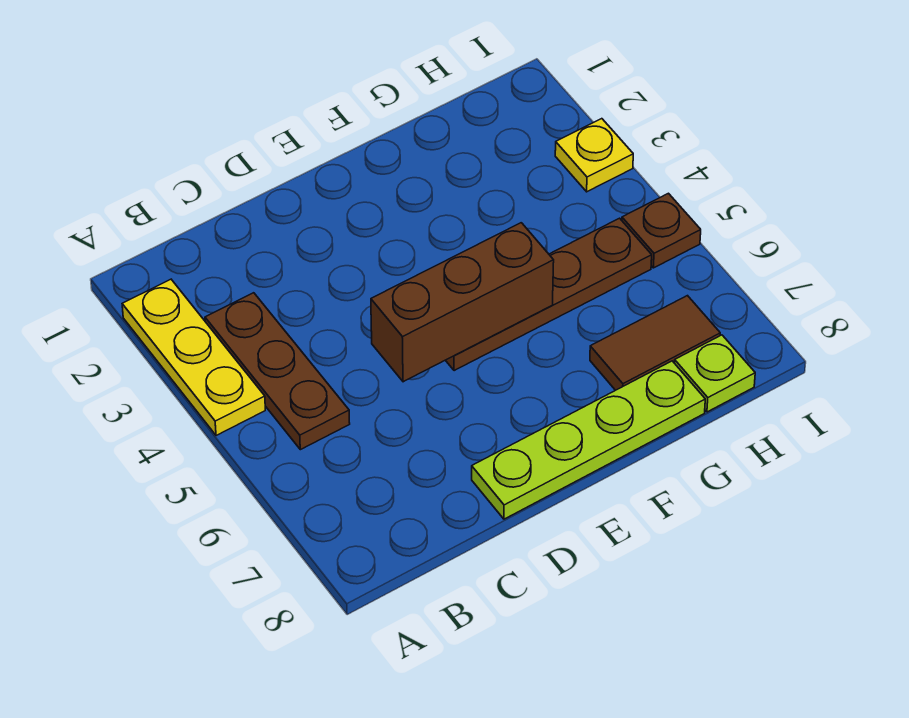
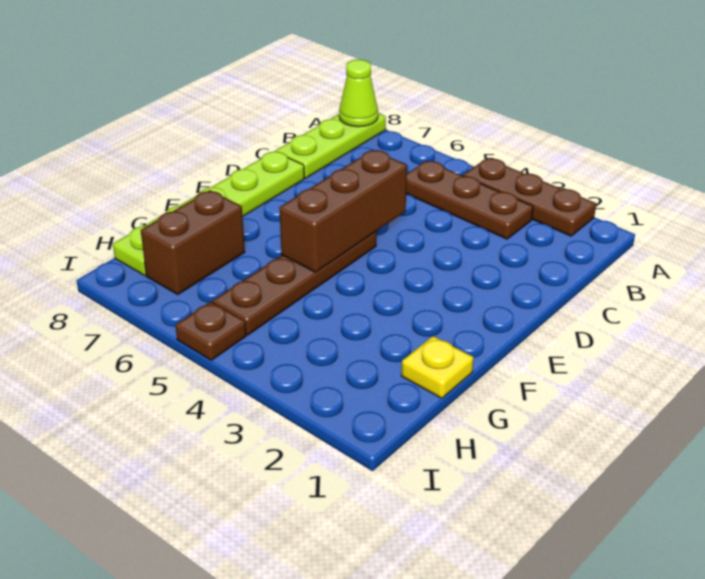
yellow 1x3 plate [122,279,265,436] -> brown 1x3 plate [463,158,596,236]
none -> lime 1x3 plate [275,113,386,178]
none -> lime 1x1 cone [339,60,378,127]
brown 1x2 tile [590,296,720,390] -> brown 1x2 brick [141,190,245,295]
yellow 1x1 plate [555,119,633,192] -> yellow 1x1 plate moved to [401,336,473,398]

